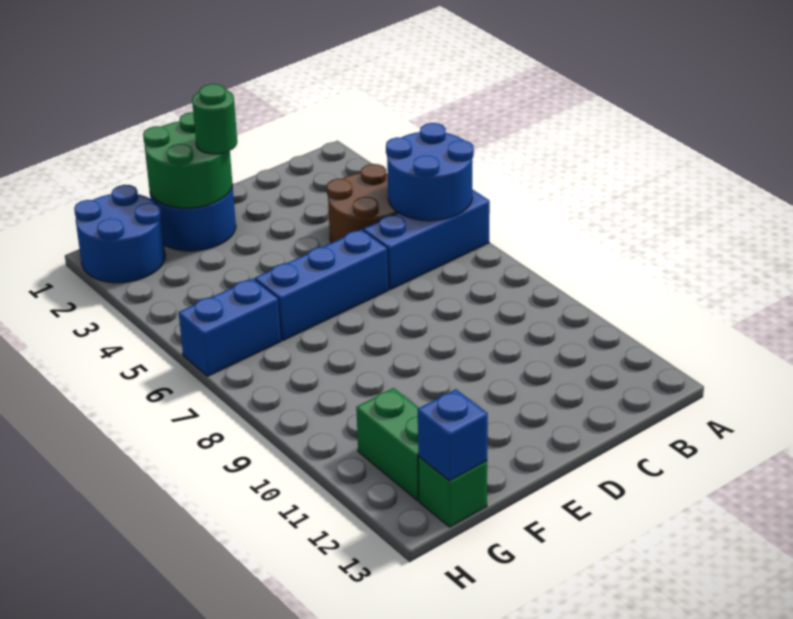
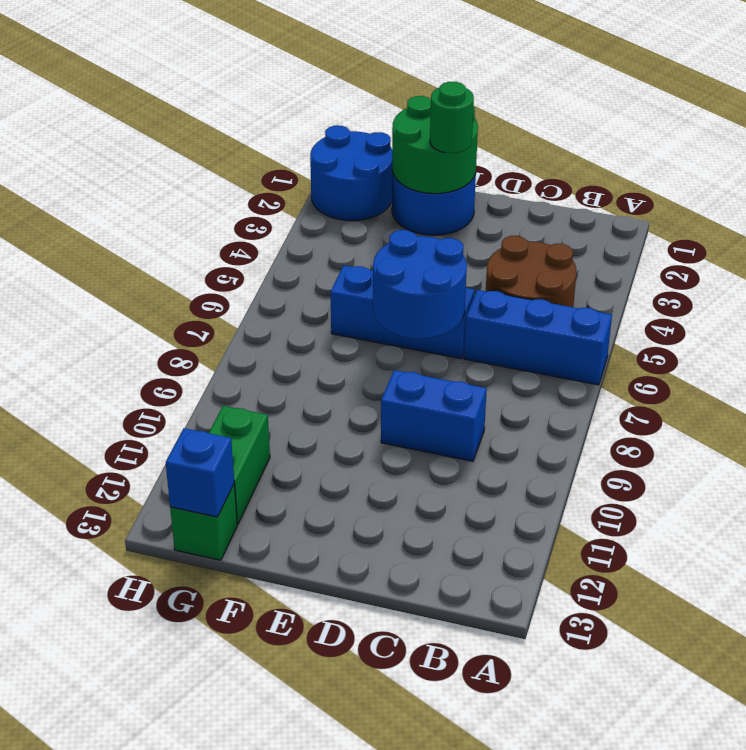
blue 2x2 round brick [386,123,474,221] -> blue 2x2 round brick moved to [373,230,467,339]
blue 1x2 brick [179,279,281,376] -> blue 1x2 brick moved to [381,370,487,461]

